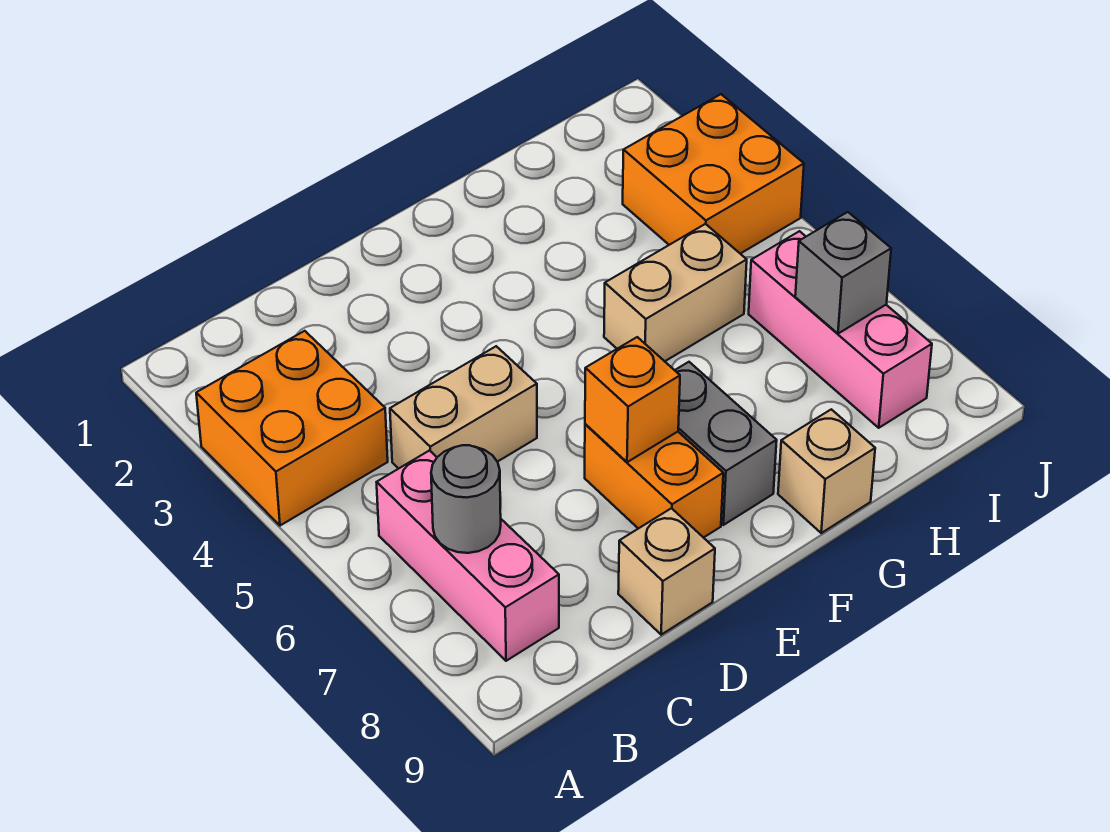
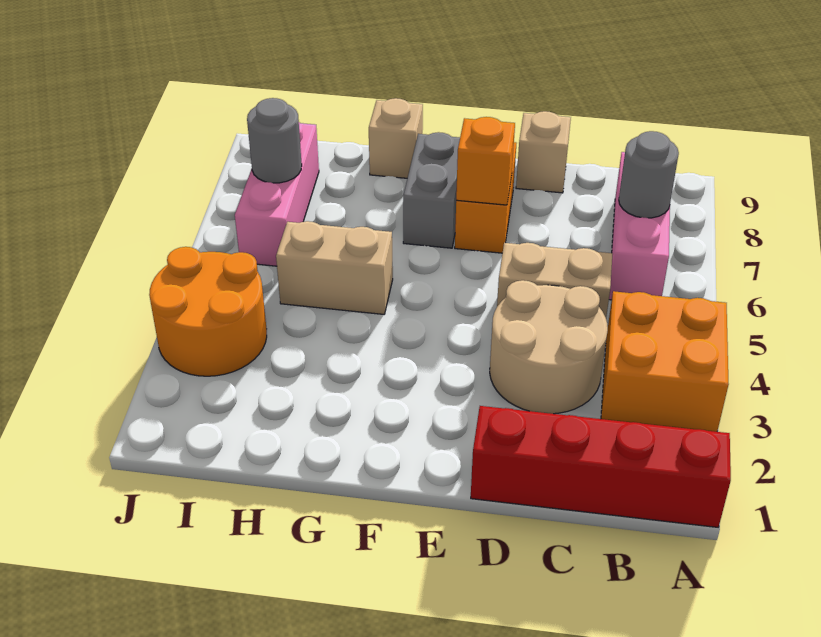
none -> red 1x4 brick [471,406,731,527]
none -> tan 2x2 round brick [490,280,608,414]
orange 2x2 brick [623,94,804,254] -> orange 2x2 round brick [149,247,267,376]
grey 1x1 brick [795,212,891,334] -> grey 1x1 round brick [247,98,302,183]

